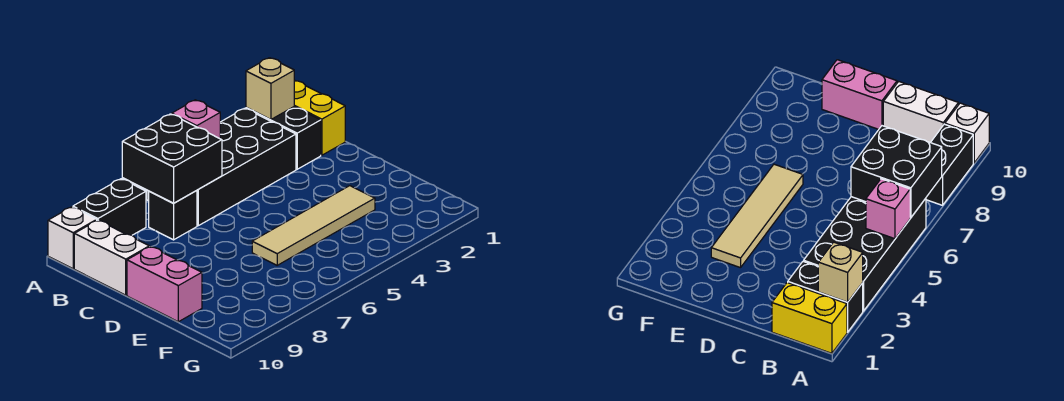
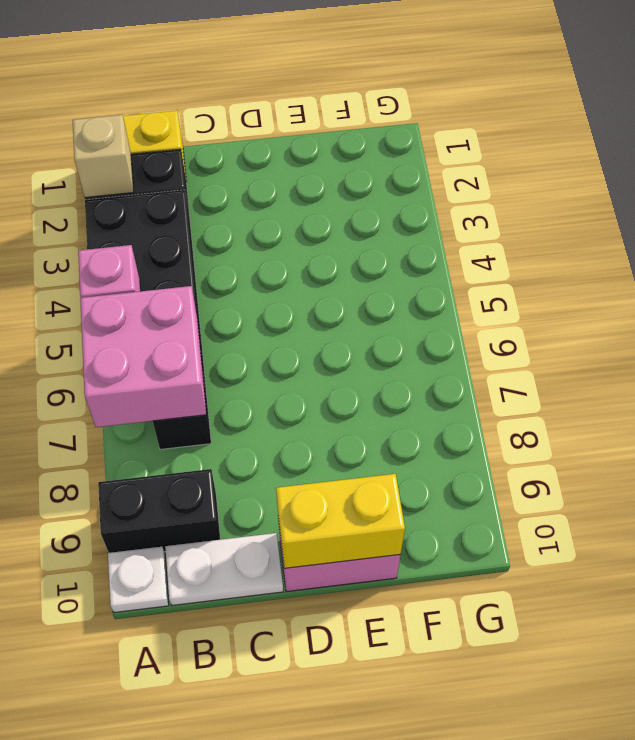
black 2x2 brick [122,114,222,203] -> pink 2x2 brick [80,286,206,427]
black 1x2 brick [73,179,146,235] -> black 1x2 brick turned to [98,469,220,553]
white 1x1 brick [48,207,97,269] -> white 1x1 plate [108,547,169,613]
white 1x2 brick [74,220,149,295] -> white 1x2 plate [165,533,283,605]
none -> yellow 1x2 brick [276,474,405,568]
tan 1x4 tile [252,186,375,265] -> none

